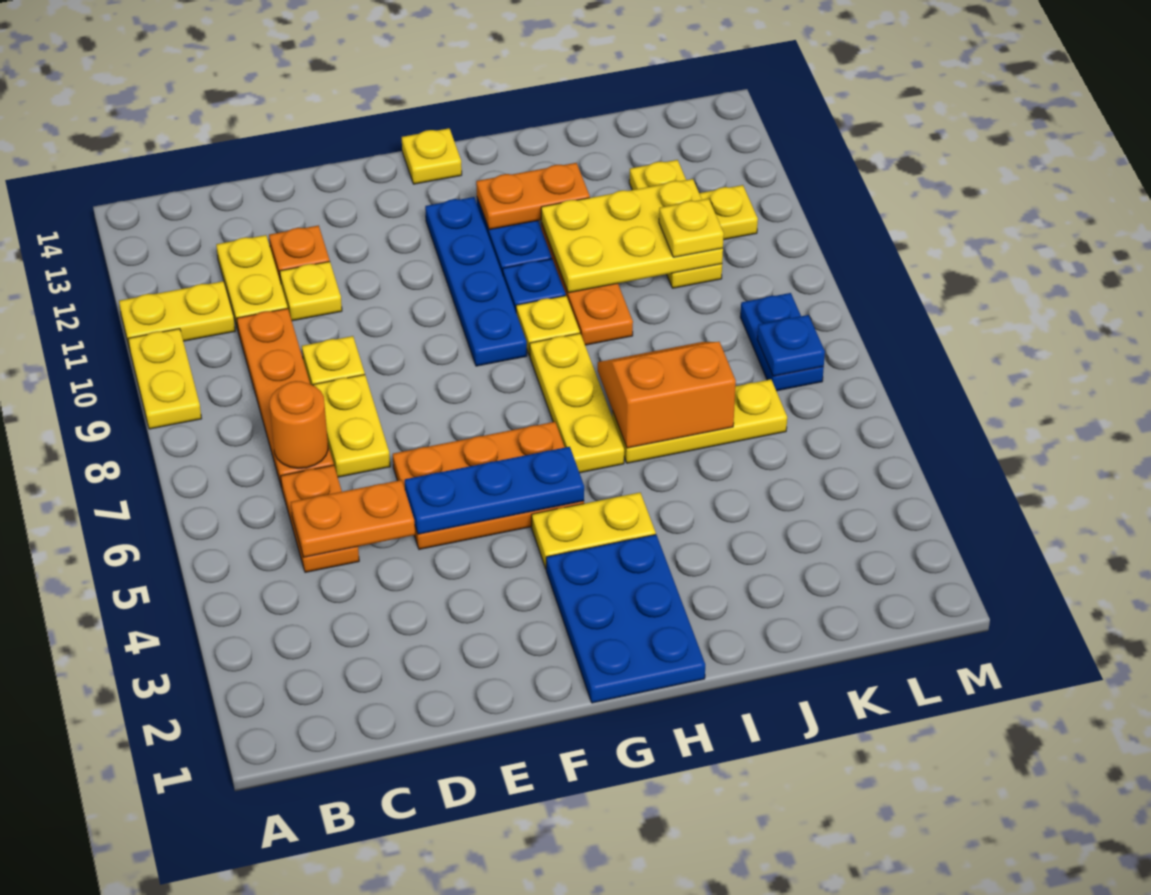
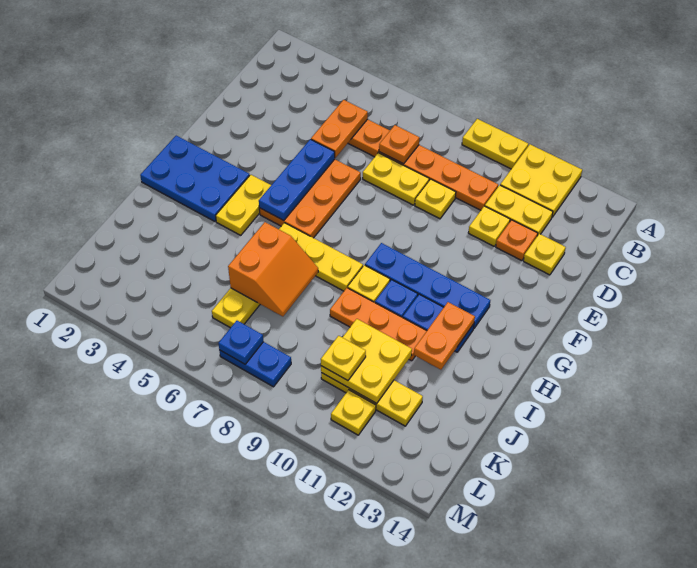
yellow 1x2 plate [119,281,235,350] -> yellow 2x2 plate [500,144,582,217]
orange 1x1 round brick [270,381,328,469] -> orange 1x1 plate [379,125,419,164]
yellow 1x1 plate [402,128,462,184] -> yellow 1x1 plate moved to [523,234,566,275]
yellow 2x3 plate [541,179,723,293] -> yellow 2x2 plate [321,319,412,403]

